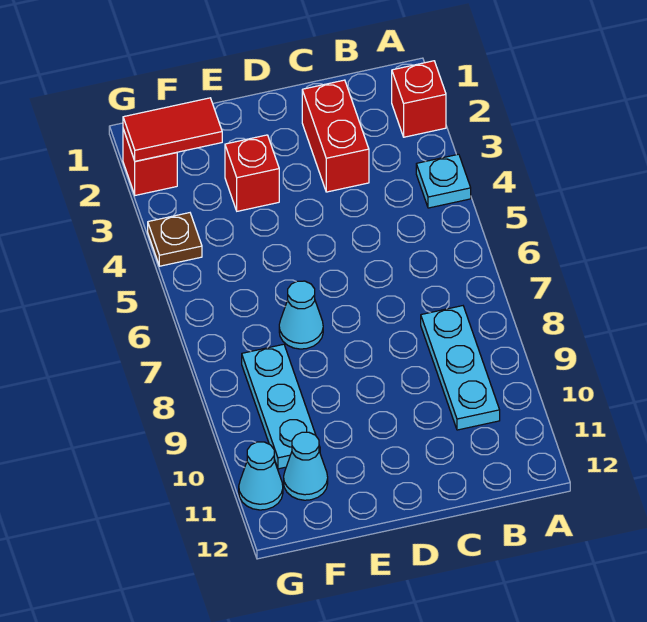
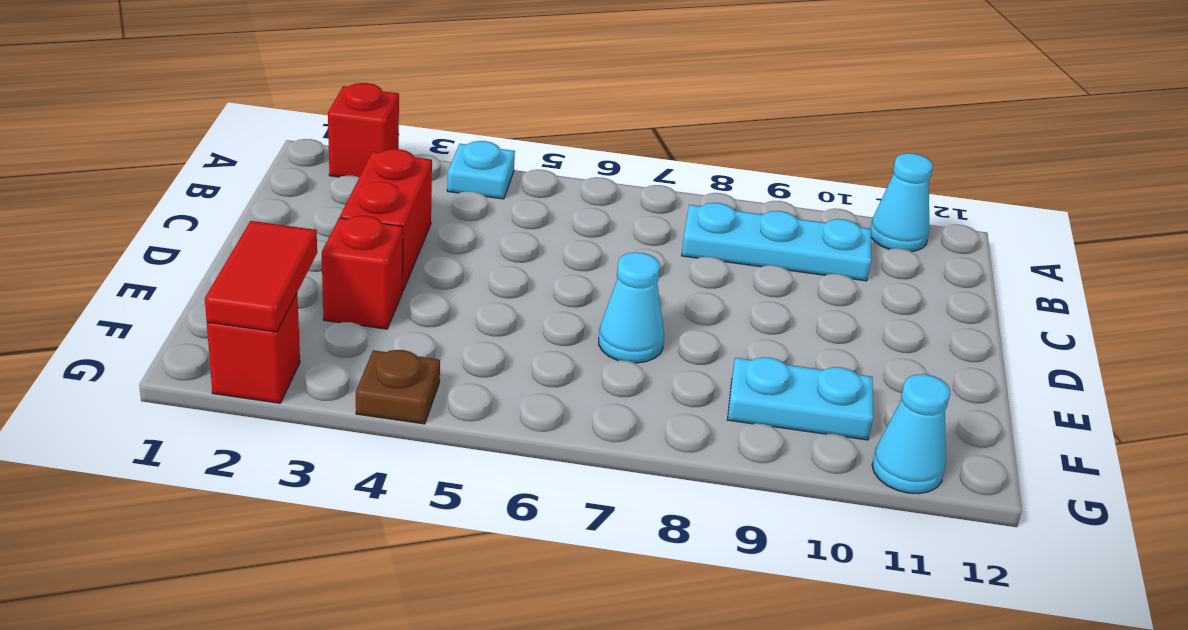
red 1x2 brick [302,80,369,192] -> red 1x2 brick turned to [340,149,432,291]
cyan 1x3 plate [242,344,320,469] -> cyan 1x2 plate [727,357,873,440]
cyan 1x1 cone [284,432,328,500] -> cyan 1x1 cone moved to [870,153,933,252]

